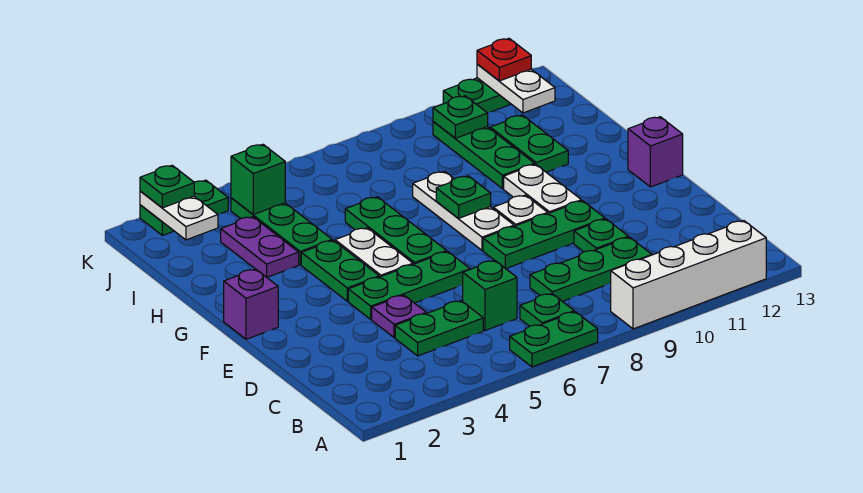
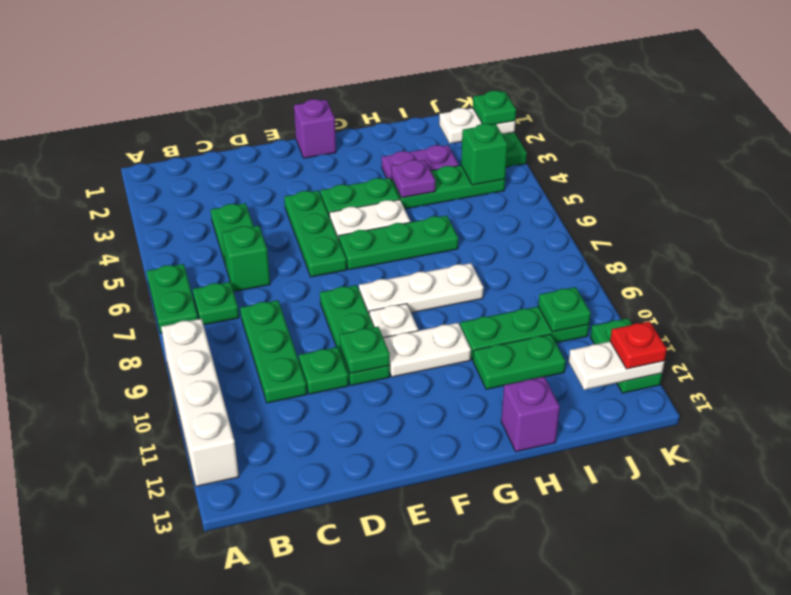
purple 1x1 plate [372,295,426,338] -> purple 1x1 plate moved to [391,160,435,198]
purple 1x1 brick [628,117,683,187] -> purple 1x1 brick moved to [501,377,560,452]
green 1x1 plate [436,176,491,218] -> green 1x1 plate moved to [340,327,390,373]

